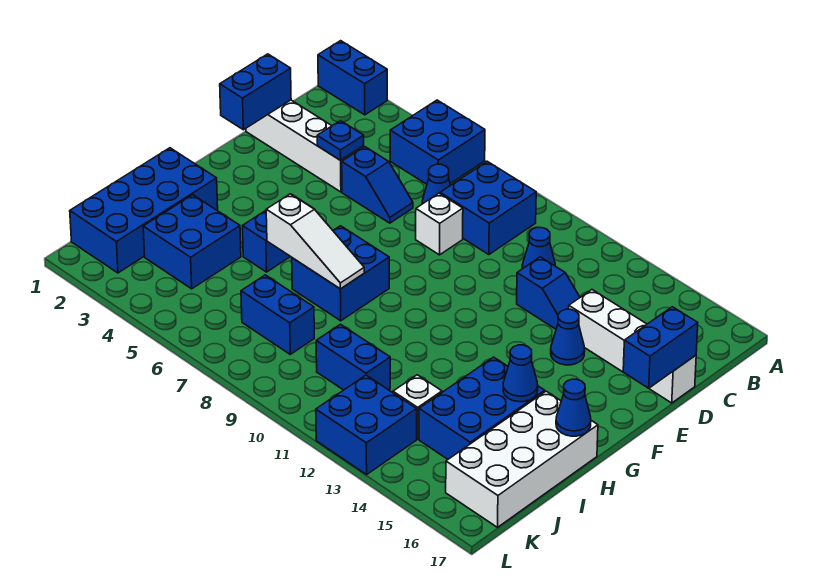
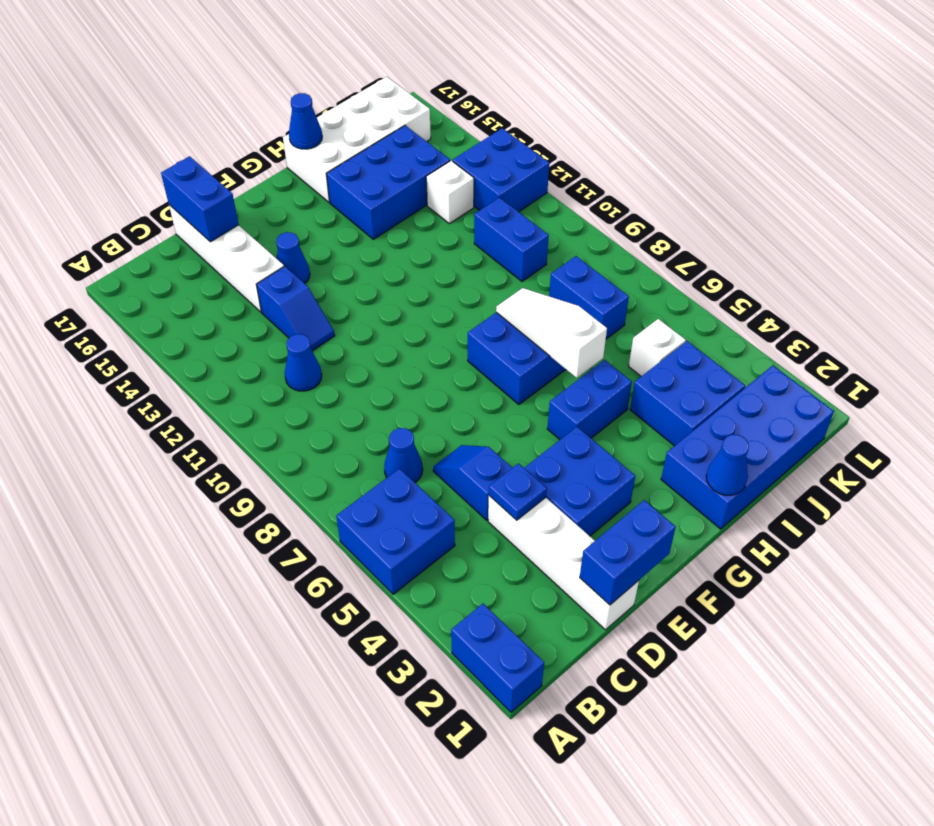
blue 2x2 brick [440,161,536,255] -> blue 2x2 brick moved to [524,427,635,536]
white 1x1 brick [416,193,463,255] -> white 1x1 brick moved to [629,319,686,376]
blue 1x2 slope [517,257,580,329] -> blue 1x2 slope turned to [257,266,335,351]
blue 1x2 brick [623,307,698,388] -> blue 1x2 brick turned to [161,156,239,242]
blue 1x1 cone [503,345,538,402] -> blue 1x1 cone moved to [706,435,749,495]

